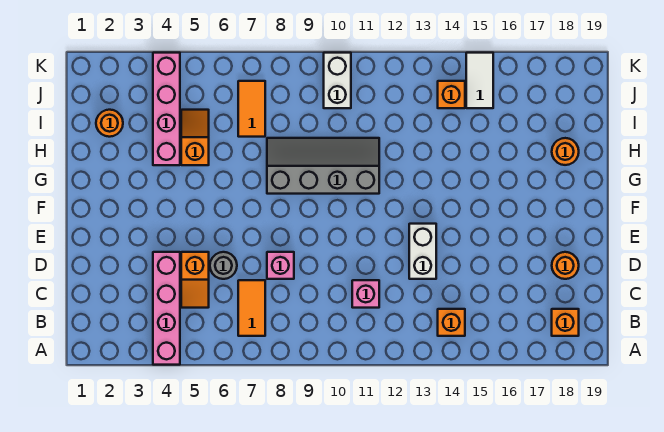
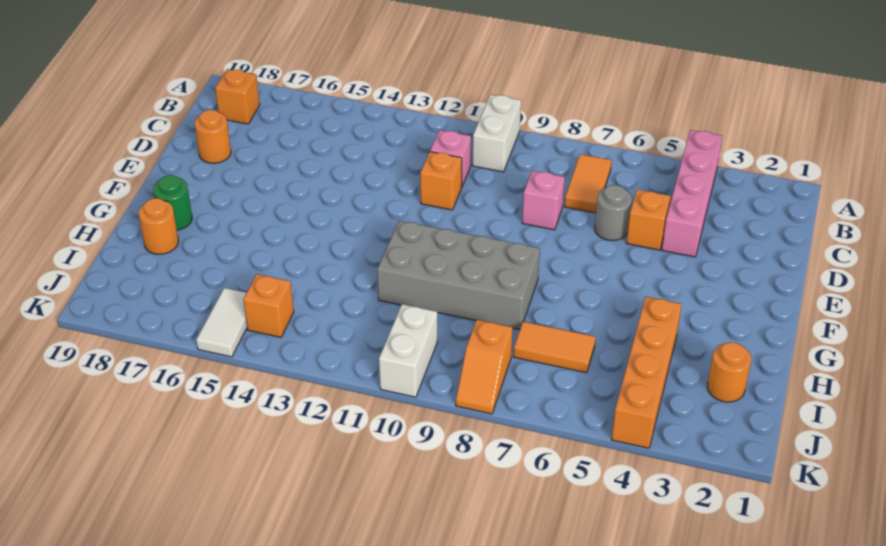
orange 1x1 brick [438,309,465,336] -> orange 1x1 brick moved to [420,152,462,210]
white 1x2 brick [409,224,436,279] -> white 1x2 brick moved to [473,95,521,172]
grey 2x4 slope [267,138,379,194] -> grey 2x4 brick [377,221,540,330]
none -> green 1x1 round brick [153,175,192,230]
pink 1x4 brick [153,53,180,165] -> orange 1x4 brick [611,297,682,448]
orange 1x2 slope [181,110,209,165] -> orange 1x2 slope moved to [456,320,513,414]
orange 1x2 tile [238,81,265,137] -> orange 1x2 tile turned to [513,322,596,373]

